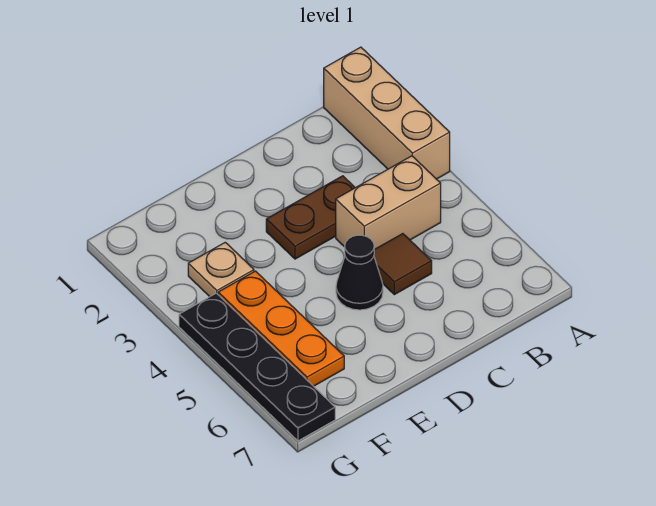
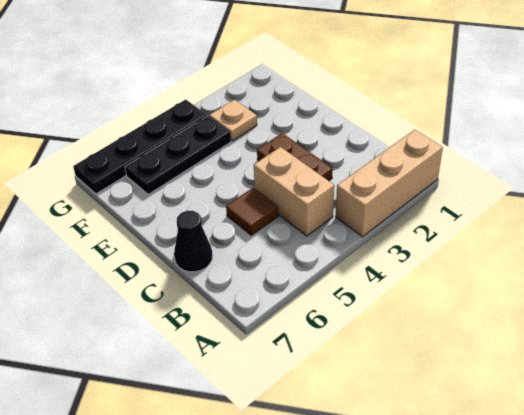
black 1x1 cone [336,235,383,310] -> black 1x1 cone moved to [174,211,213,272]
orange 1x3 plate [218,271,344,386] -> black 1x3 plate [125,116,231,194]

